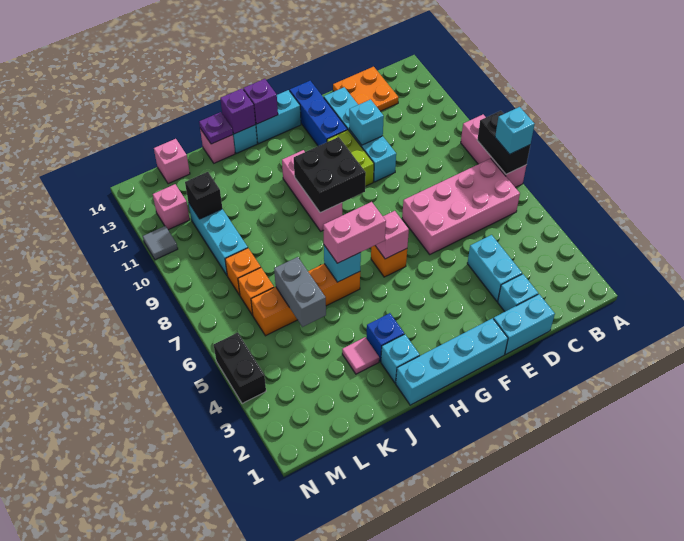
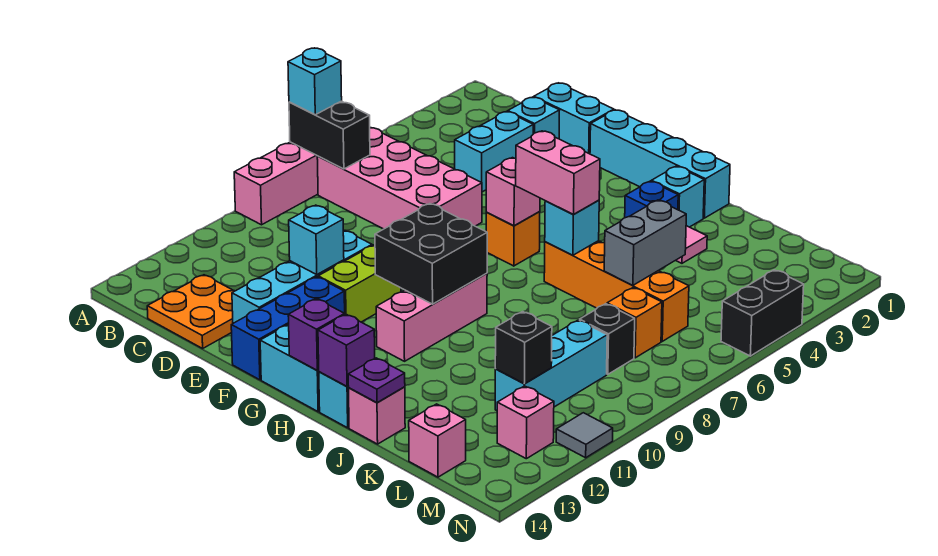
black 1x2 brick [477,111,530,174] -> black 1x2 brick turned to [289,101,370,169]
orange 1x1 brick [225,248,261,295] -> black 1x1 brick [580,304,635,374]

